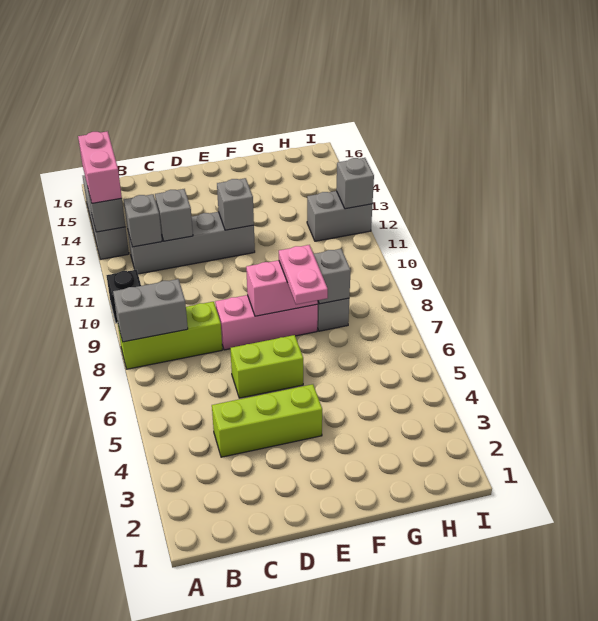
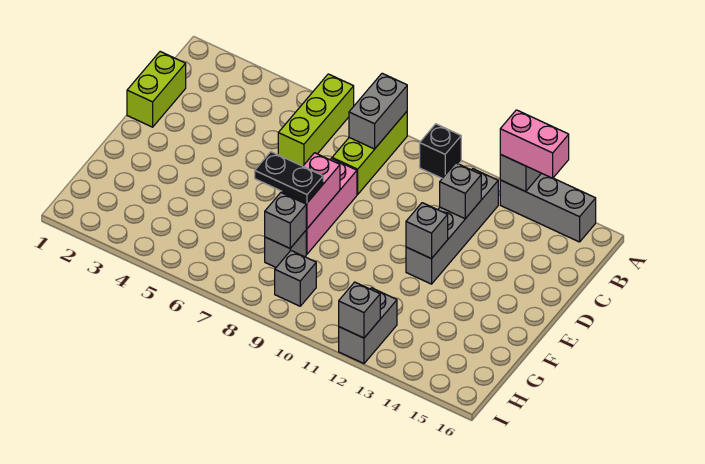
grey 1x1 brick [124,194,162,247] -> grey 1x1 brick moved to [275,251,316,306]
lime 1x3 brick [212,384,322,457] -> lime 1x3 brick moved to [278,74,354,166]
lime 1x2 brick [230,335,303,398] -> lime 1x2 brick moved to [127,52,186,127]
pink 1x2 plate [279,245,328,304] -> black 1x2 plate [255,152,323,203]

